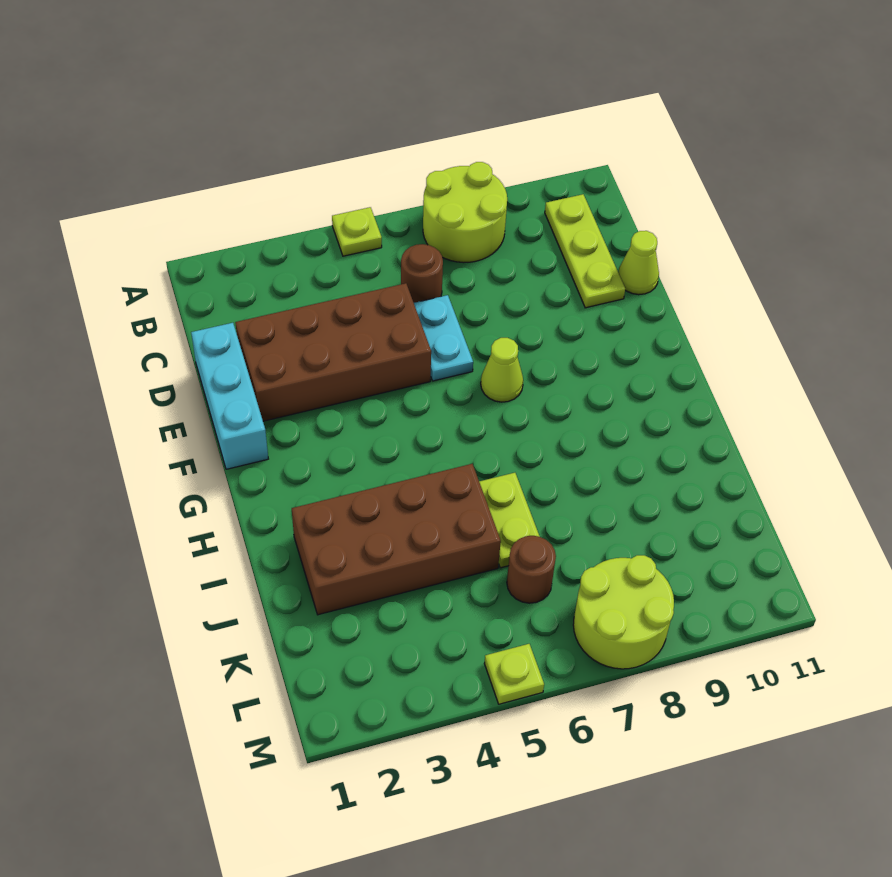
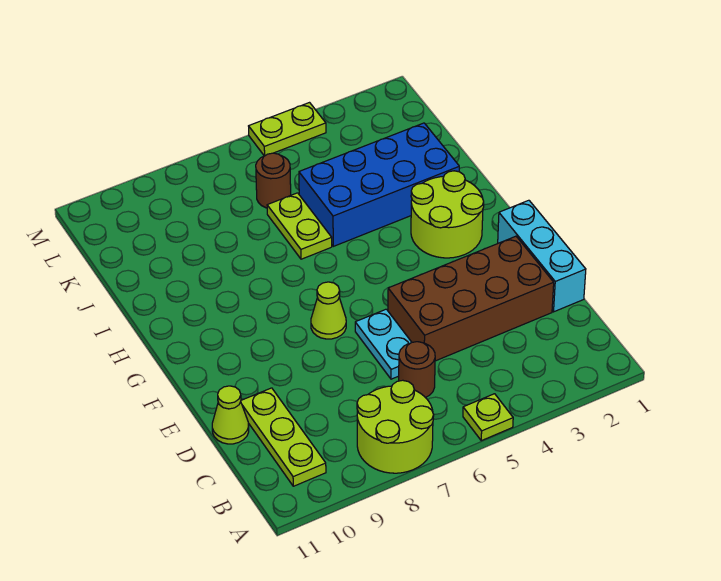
brown 2x4 brick [292,464,501,615] -> blue 2x4 brick [299,123,459,246]
lime 2x2 round brick [573,555,674,669] -> lime 2x2 round brick moved to [411,171,484,258]
lime 1x1 plate [484,644,544,704] -> lime 1x2 plate [249,103,326,156]

